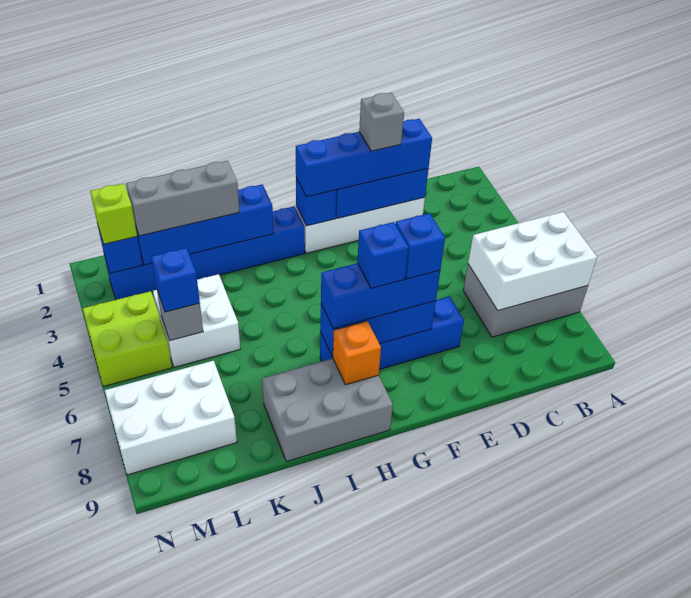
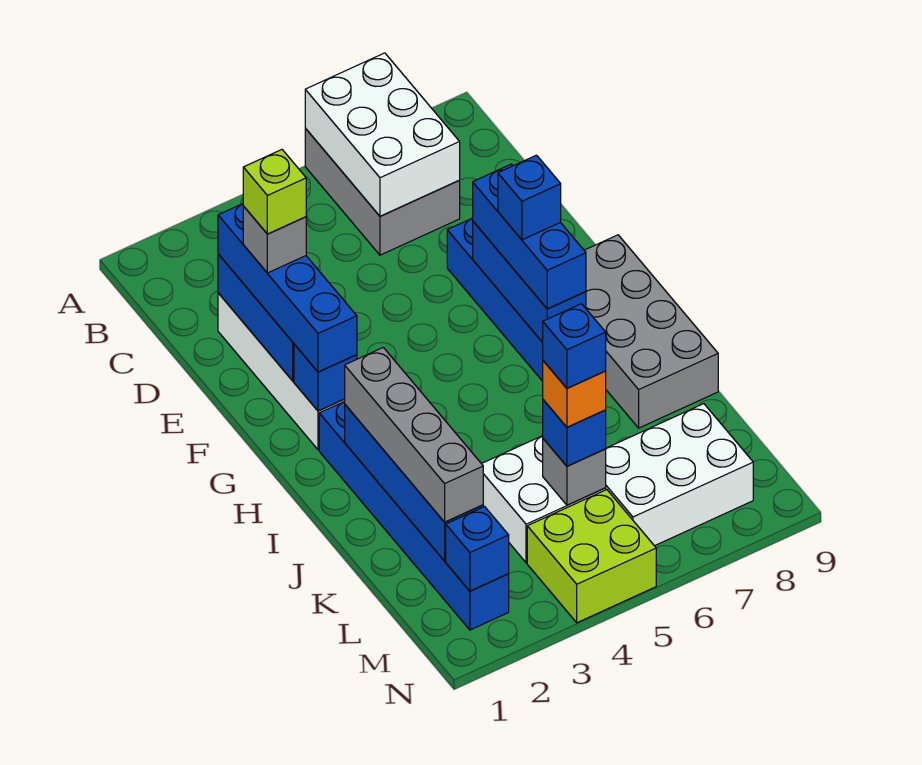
blue 1x1 brick [395,213,445,279] -> blue 1x1 brick moved to [542,304,606,388]
grey 2x3 brick [262,358,393,461] -> grey 2x4 brick [584,235,718,428]
orange 1x1 brick [333,321,381,385] -> orange 1x1 brick moved to [543,361,606,427]
grey 1x3 brick [126,161,239,236] -> grey 1x4 brick [345,348,483,522]
white 2x3 brick [105,361,237,475] -> white 2x3 brick turned to [606,404,753,546]
lime 1x1 brick [90,184,137,244] -> lime 1x1 brick moved to [243,150,306,234]

